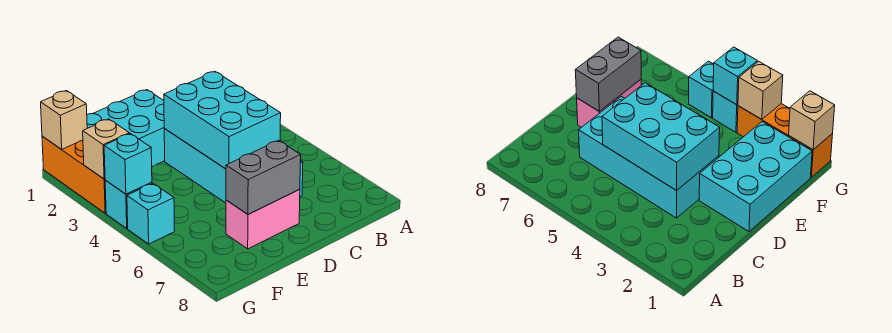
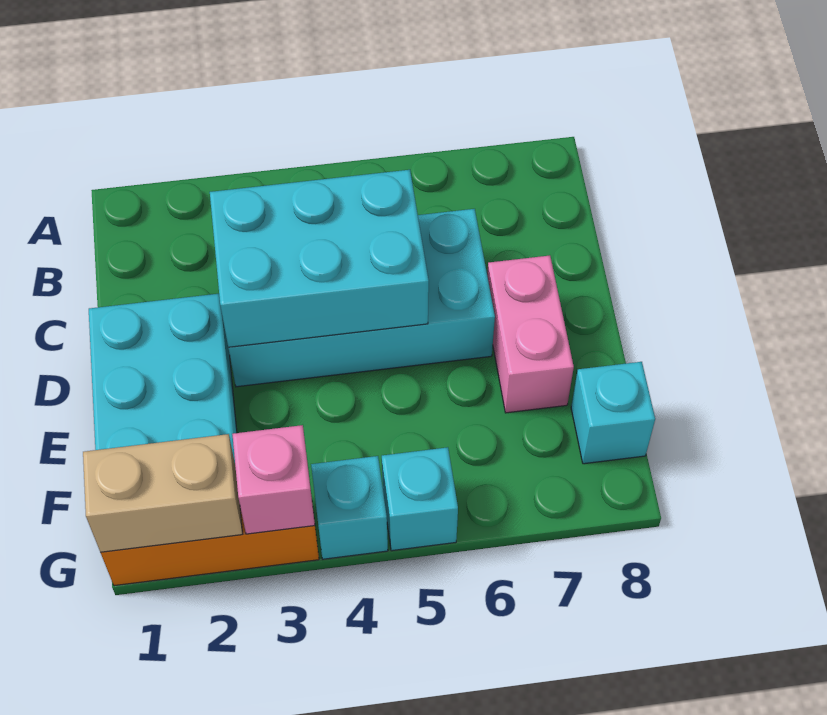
grey 1x2 brick [226,140,301,214] -> none
tan 1x1 brick [41,91,87,149] -> tan 1x2 brick [83,434,242,552]
tan 1x1 brick [83,119,129,179] -> pink 1x1 brick [232,425,315,534]
cyan 1x1 brick [104,134,152,194] -> cyan 1x1 brick moved to [571,362,655,464]

